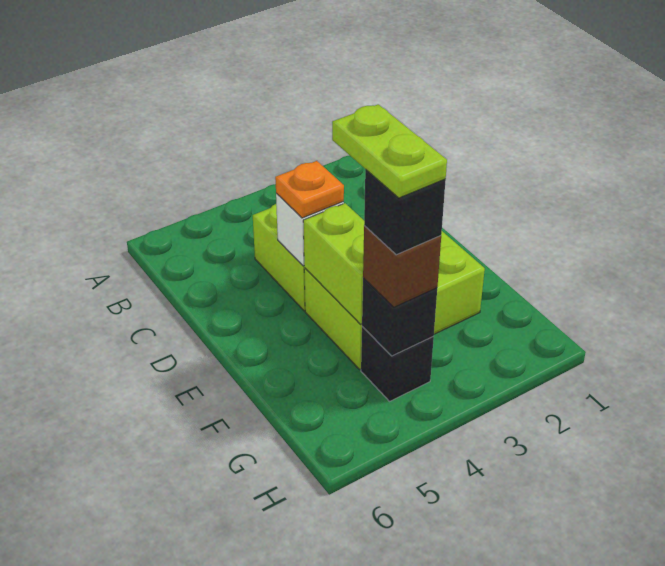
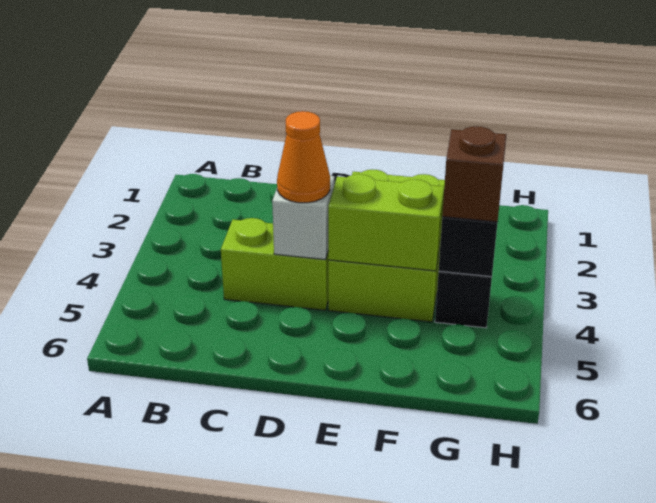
orange 1x1 plate [275,161,344,218] -> orange 1x1 cone [277,111,330,203]
lime 1x2 plate [332,104,447,198] -> none
black 1x1 brick [364,170,446,255] -> none

